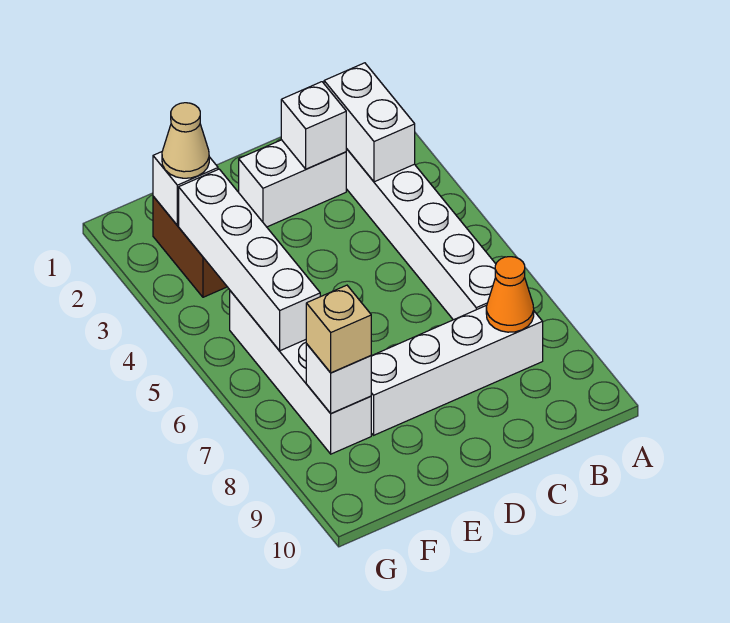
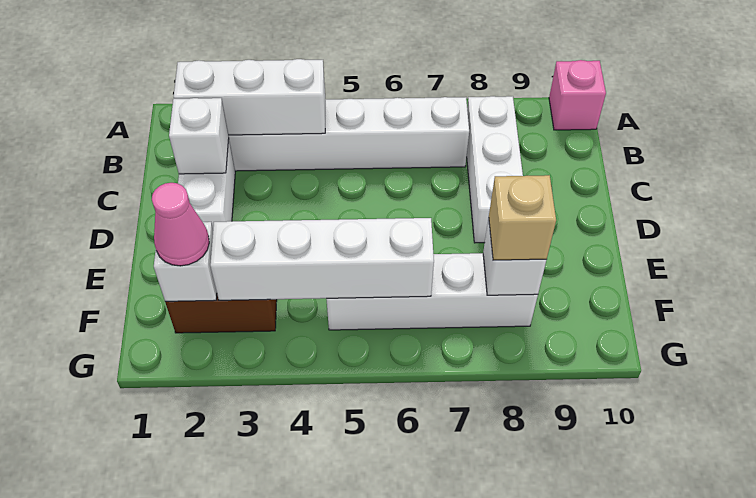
none -> pink 1x1 brick [549,60,606,130]
white 1x2 brick [324,63,415,182] -> white 1x3 brick [174,59,325,135]
white 1x4 brick [371,306,543,435] -> white 1x3 brick [467,96,523,243]
orange 1x1 cone [486,257,534,332] -> none
tan 1x1 cone [162,103,209,178] -> pink 1x1 cone [152,183,209,266]

